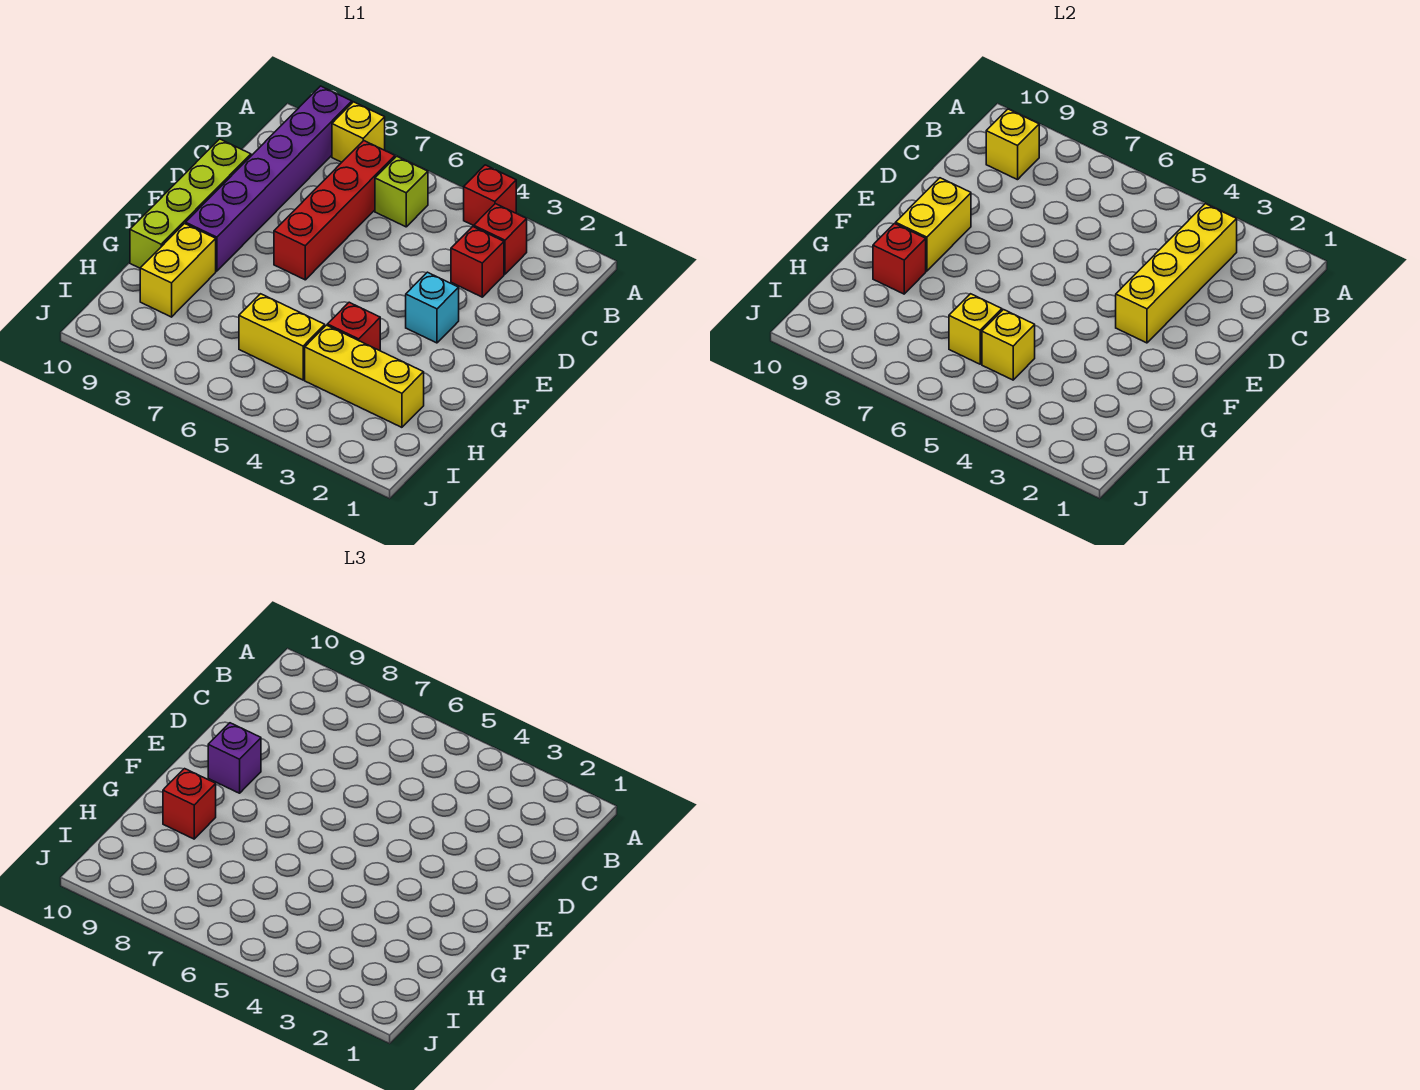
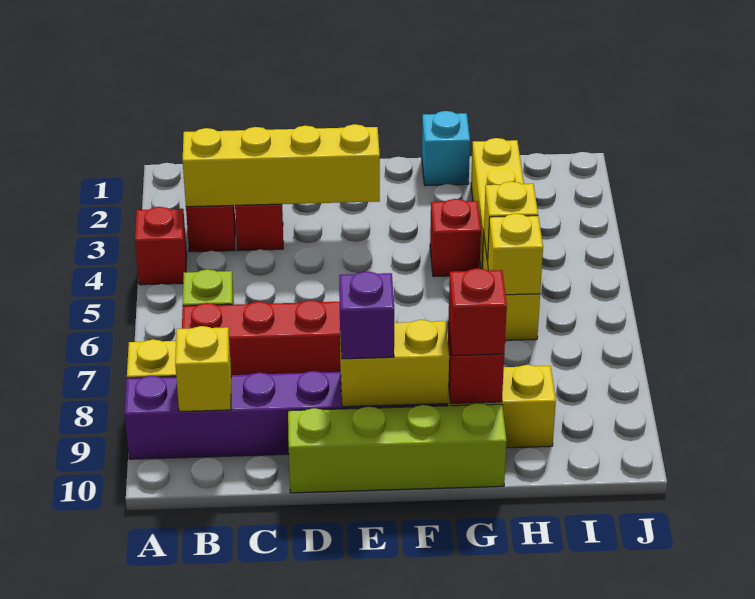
cyan 1x1 brick [406,272,459,343] -> cyan 1x1 brick moved to [422,111,470,186]

